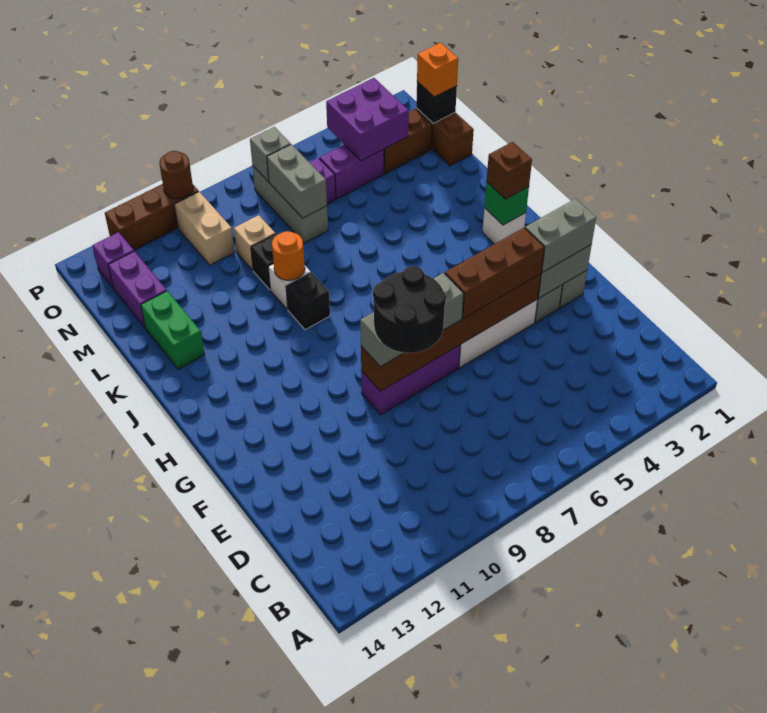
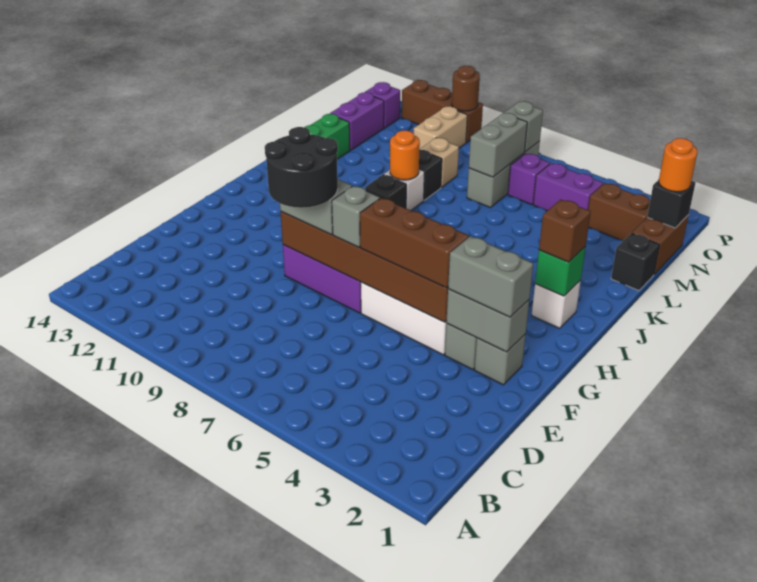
none -> black 1x1 brick [611,233,660,291]
orange 1x1 brick [417,43,458,97] -> orange 1x1 round brick [659,138,697,192]
purple 2x2 brick [326,78,409,161] -> none

